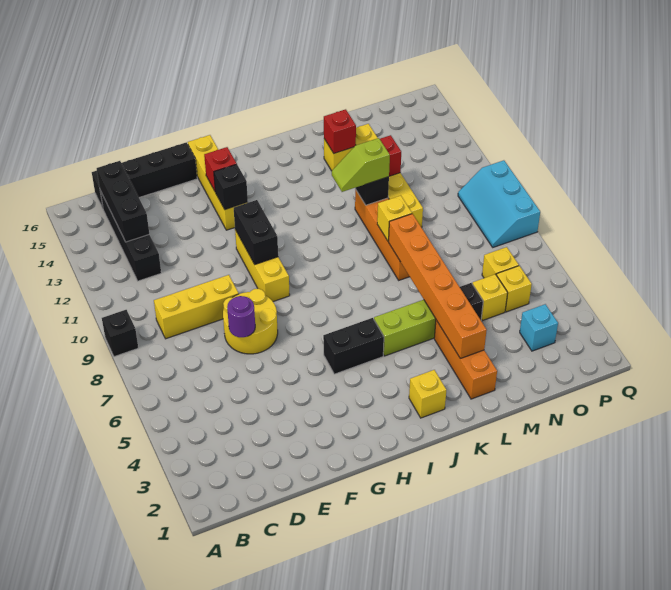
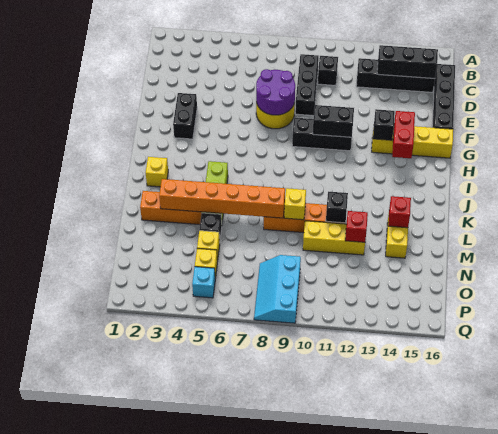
black 1x1 brick [102,310,138,357] -> black 1x1 brick moved to [318,56,338,85]
yellow 1x3 brick [154,275,239,339] -> black 1x3 brick [295,54,319,116]
purple 1x1 round brick [227,296,255,337] -> purple 2x2 round brick [256,69,295,115]
yellow 1x3 brick [235,230,290,302] -> black 1x3 brick [292,118,352,151]
red 1x1 brick [204,147,237,191] -> red 1x2 brick [392,111,415,158]
black 1x2 brick [323,318,384,374] -> black 1x2 brick moved to [173,93,197,139]
lime 1x2 slope [332,138,390,192] -> none
cyan 1x1 brick [520,304,558,351] -> cyan 1x1 brick moved to [192,267,215,298]
yellow 1x1 brick [482,247,519,278] -> none
cyan 2x3 slope [458,160,540,247] -> cyan 2x3 slope turned to [254,255,301,323]

